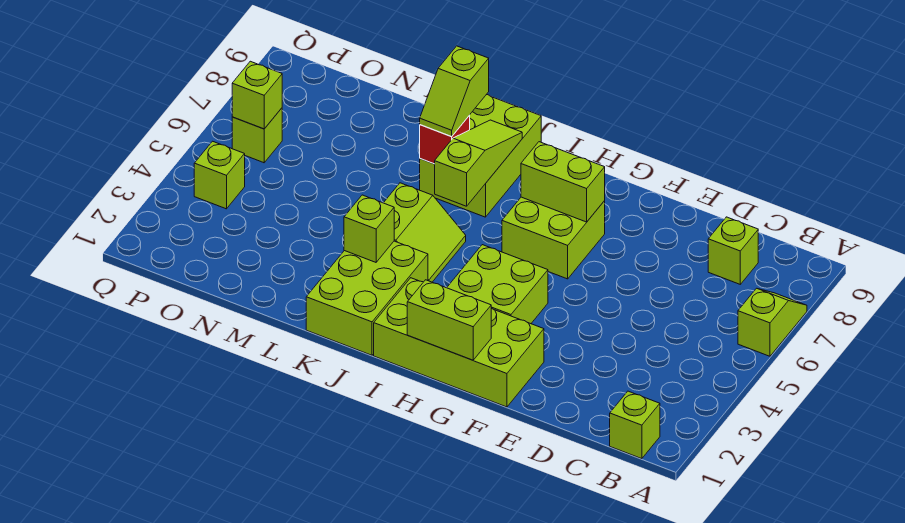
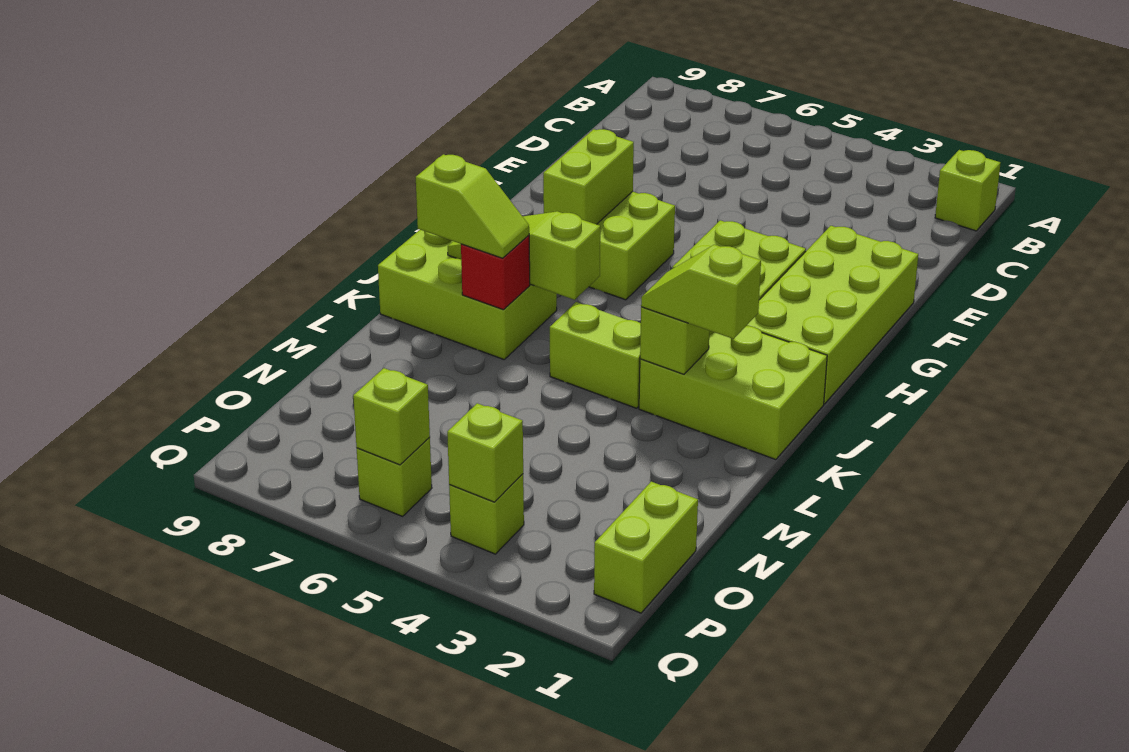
lime 1x2 slope [738,288,807,356] -> lime 1x2 slope moved to [641,245,761,339]
lime 1x1 brick [708,217,758,284] -> lime 1x1 brick moved to [447,403,523,502]
lime 1x2 brick [407,280,491,360] -> lime 1x2 brick moved to [594,482,698,613]

